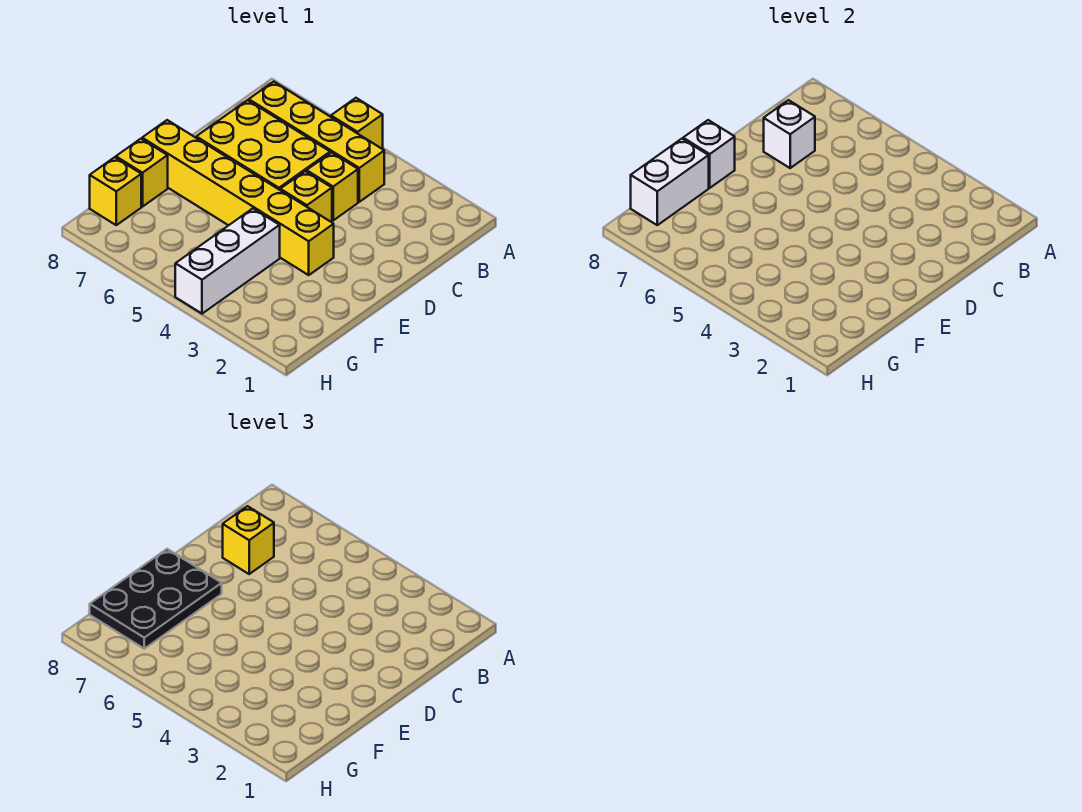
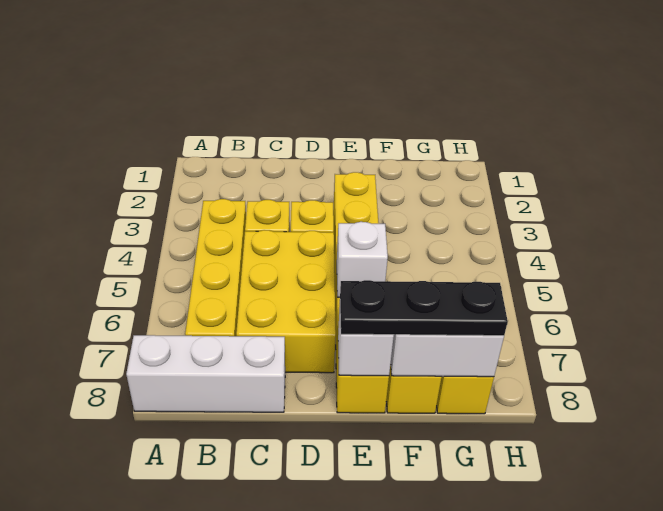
yellow 1x1 brick [331,98,383,149] -> none
white 1x1 brick [764,100,815,168] -> white 1x1 brick moved to [337,222,388,297]
yellow 1x1 brick [223,506,274,574] -> none
black 2x3 plate [90,549,222,649] -> black 1x3 plate [340,280,508,336]
white 1x3 brick [175,209,280,314] -> white 1x3 brick moved to [126,335,285,412]

